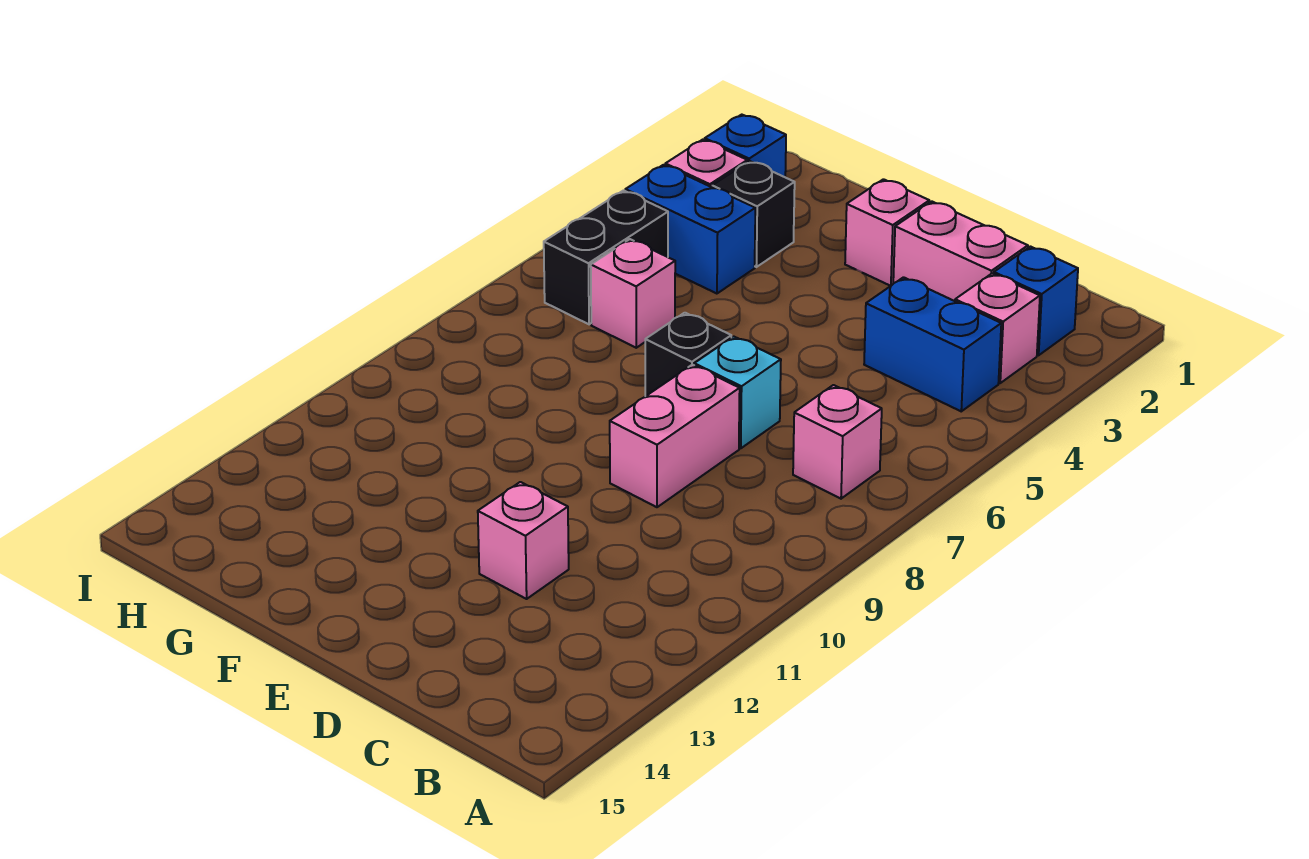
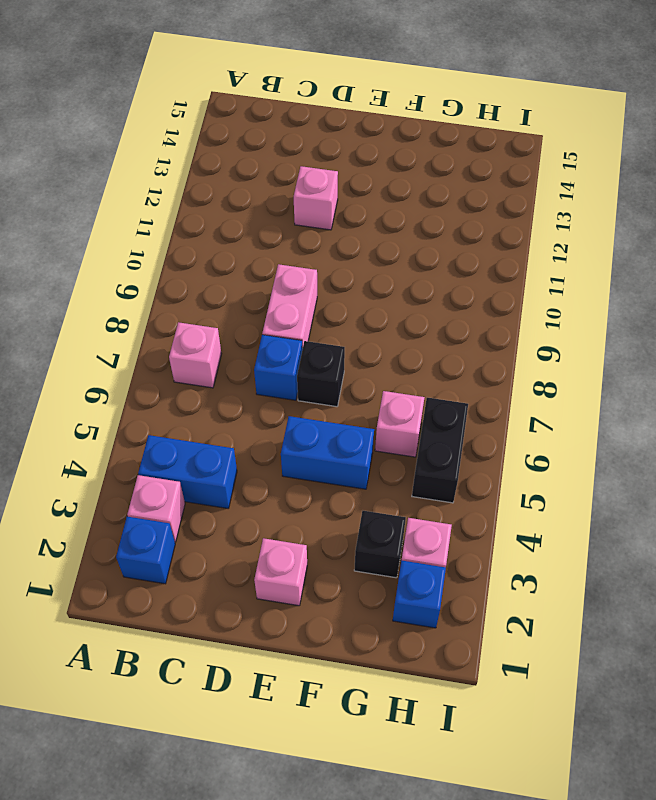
pink 1x2 brick [893,201,1028,301] -> none
cyan 1x1 brick [694,336,781,448] -> blue 1x1 brick [254,335,303,400]
blue 1x2 brick [625,165,755,294] -> blue 1x2 brick moved to [281,416,374,489]

